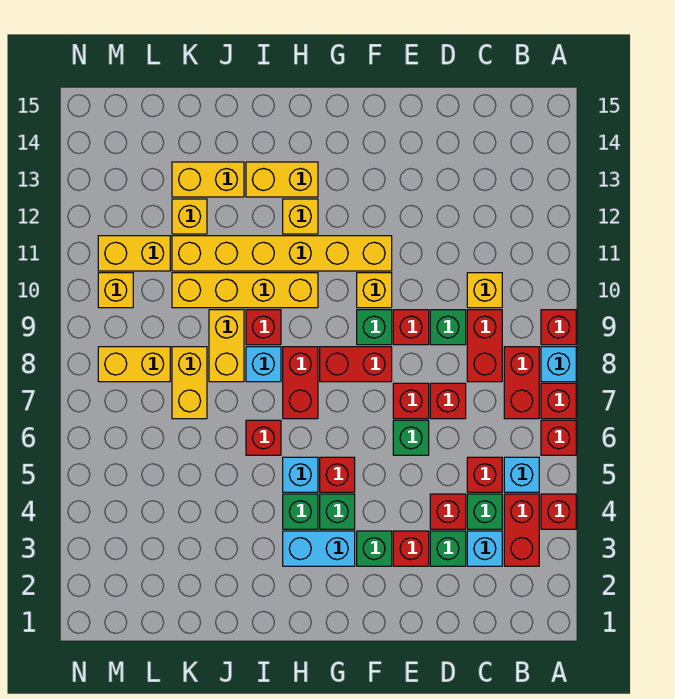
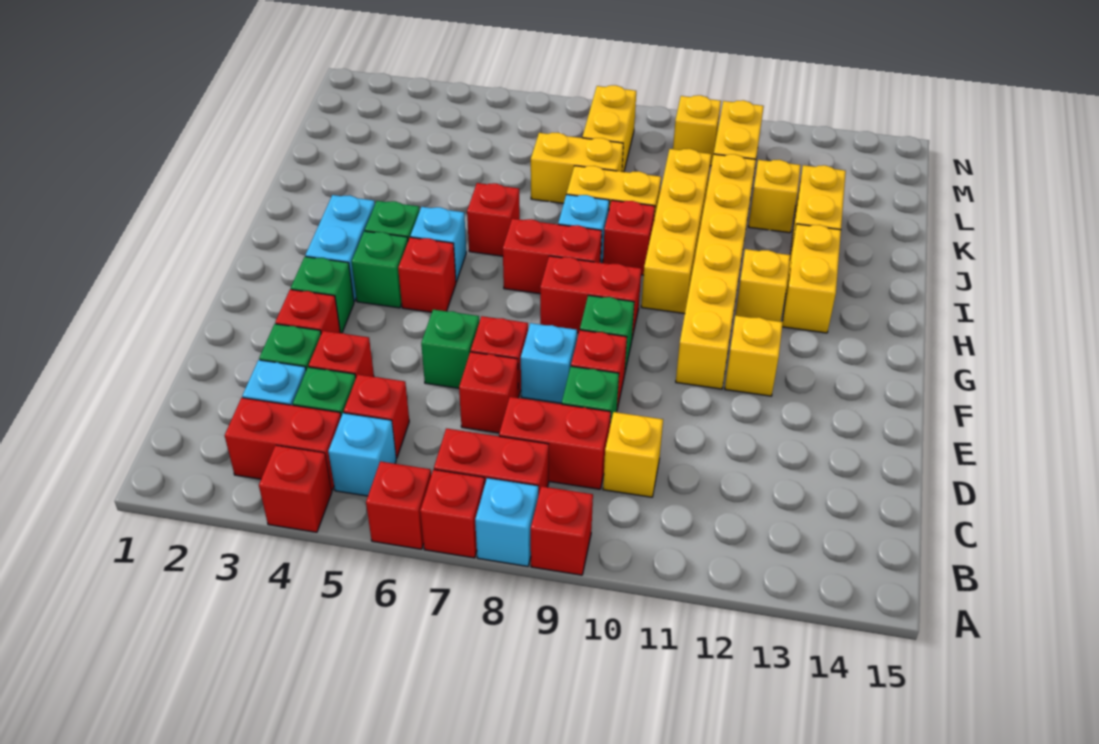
none -> cyan 1x1 brick [521,323,577,403]
red 1x2 brick [320,347,392,382] -> red 1x2 brick turned to [540,256,641,338]
yellow 1x1 brick [357,273,392,308] -> yellow 1x1 brick moved to [725,316,783,396]

